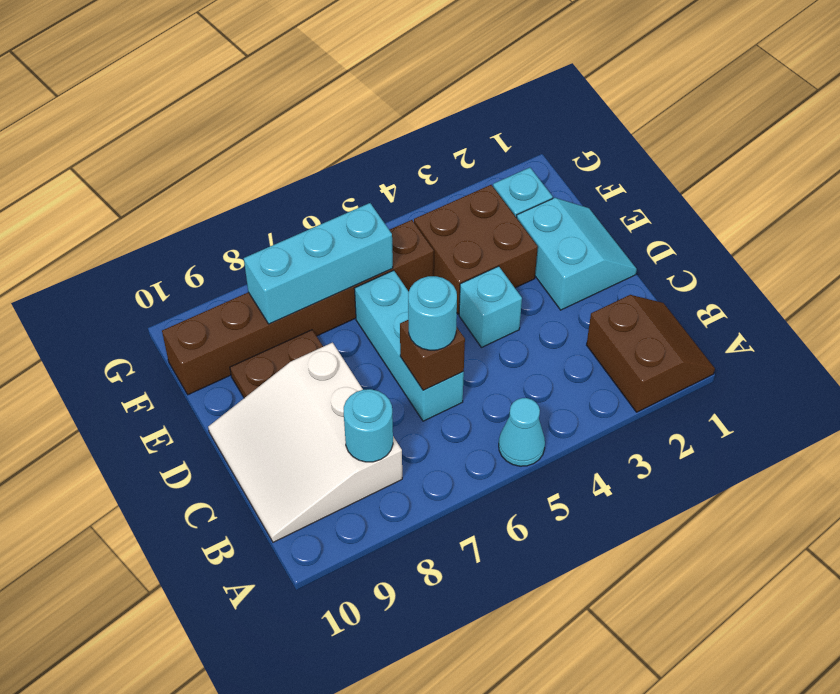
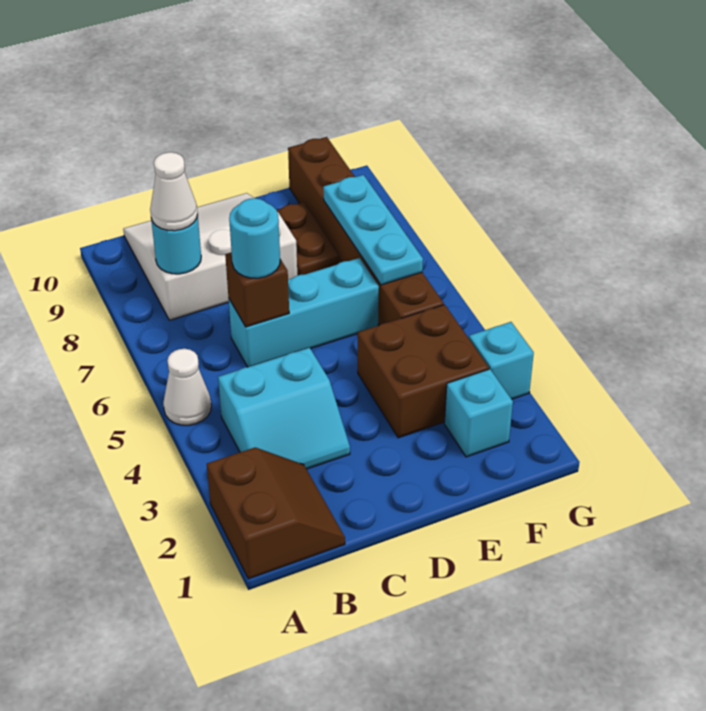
brown 2x2 slope [587,295,715,412] -> brown 2x2 slope turned to [207,448,345,579]
cyan 1x1 cone [499,398,545,466] -> white 1x1 cone [163,349,211,425]
none -> white 1x1 cone [150,152,198,231]
cyan 2x2 slope [517,198,637,310] -> cyan 2x2 slope moved to [218,348,350,469]
cyan 1x1 brick [459,266,522,348] -> cyan 1x1 brick moved to [469,322,534,399]
cyan 1x3 brick [244,203,393,324] -> cyan 1x3 plate [323,175,423,285]

